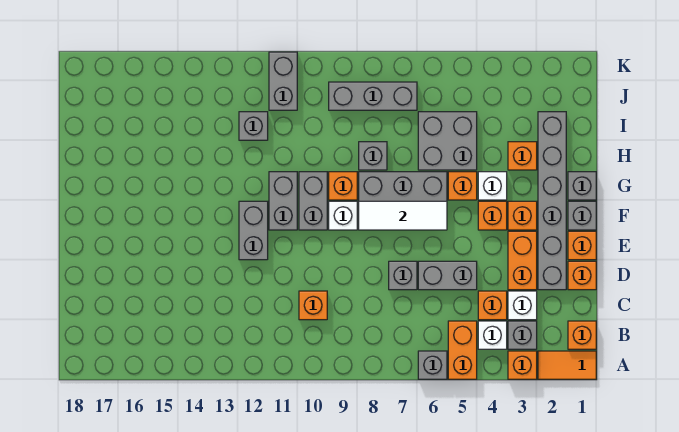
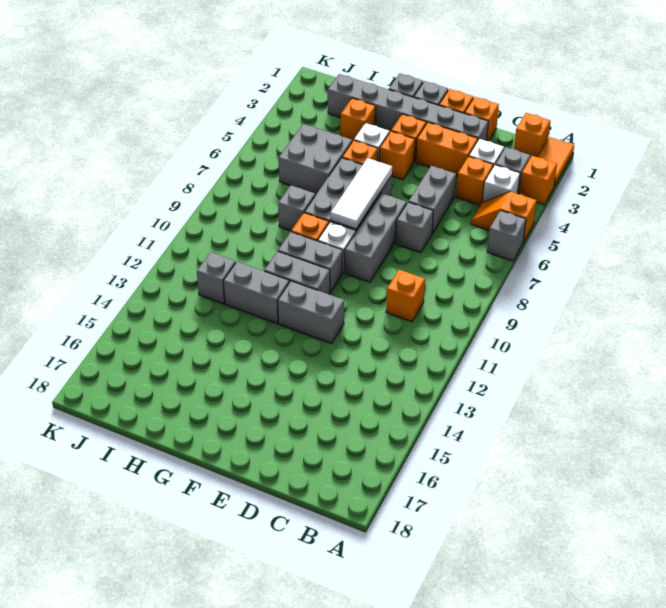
orange 1x2 brick [448,321,477,379] -> orange 1x2 slope [471,191,537,242]
grey 1x3 brick [329,82,417,110] -> grey 1x3 brick moved to [345,193,407,282]
grey 1x2 brick [269,52,297,110] -> grey 1x2 brick moved to [223,262,289,323]

